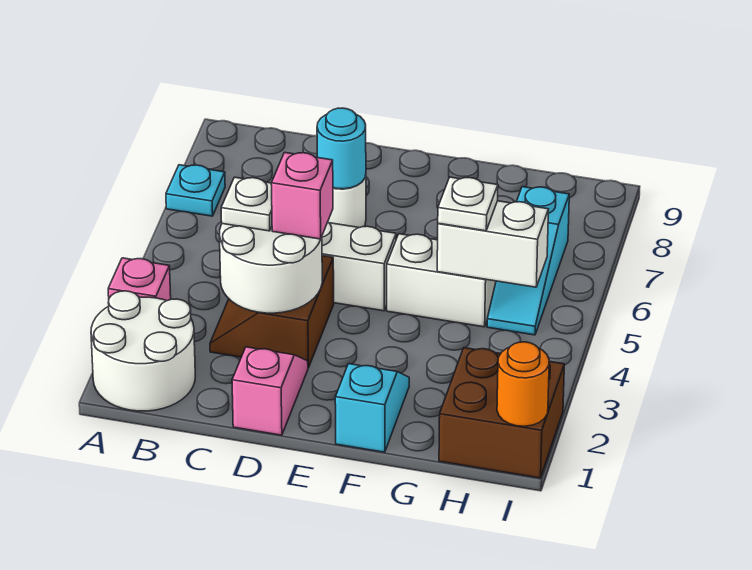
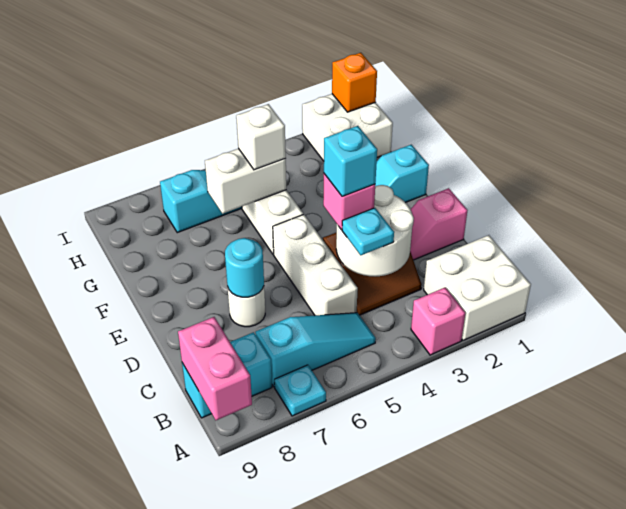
white 2x2 round brick [91,291,195,411] -> white 2x2 brick [424,235,531,340]
none -> pink 1x2 brick [178,317,252,420]
none -> cyan 1x3 slope [255,313,376,387]
none -> cyan 1x2 brick [182,332,272,418]
white 1x1 plate [221,177,272,231] -> cyan 1x1 plate [342,208,394,255]
none -> cyan 1x1 brick [324,126,377,197]
white 1x2 brick [437,201,549,287] -> white 1x2 brick turned to [205,149,286,214]
white 1x1 plate [438,177,498,231] -> white 1x1 brick [236,104,286,170]
brown 2x2 brick [439,348,564,478] -> white 2x2 brick [302,94,393,161]
orange 1x1 round brick [497,342,549,426] -> orange 1x1 brick [332,53,377,112]

